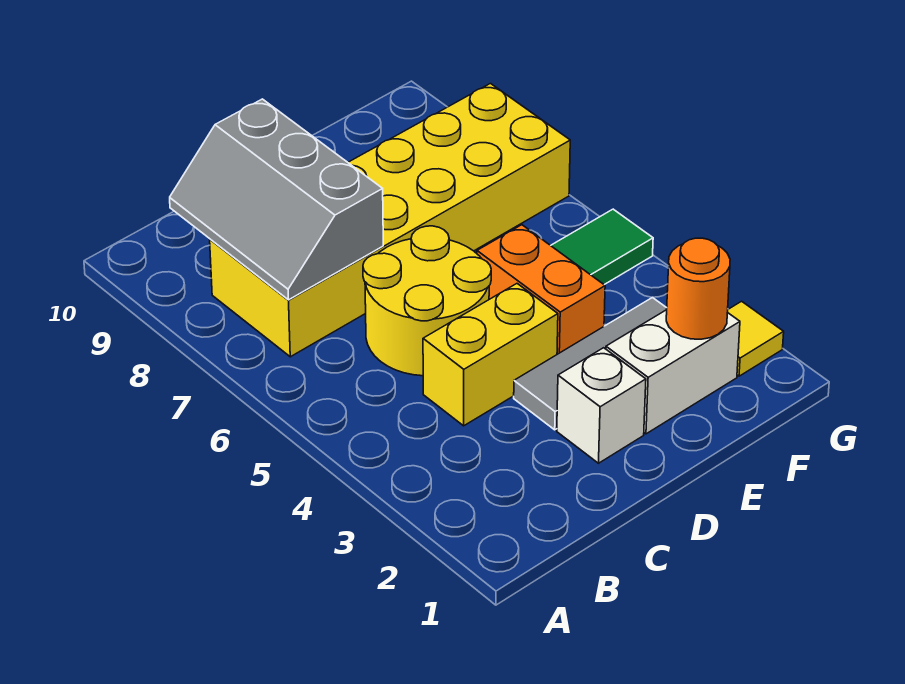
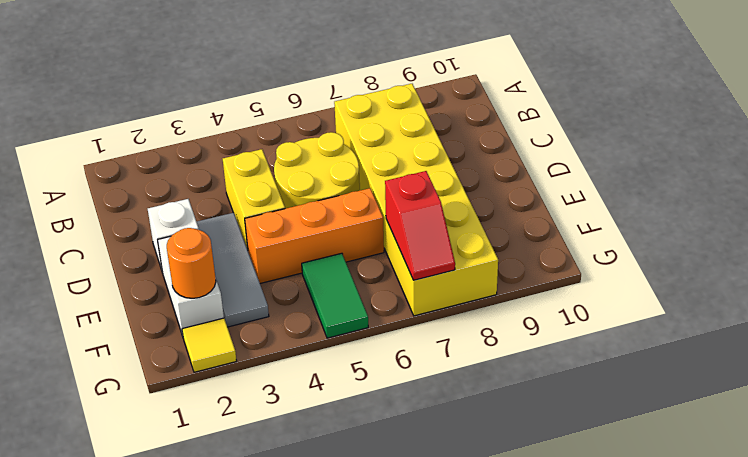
grey 2x3 slope [170,99,383,300] -> none
orange 1x2 brick [477,225,605,354] -> orange 1x3 brick [245,188,384,283]
none -> red 1x2 slope [385,171,455,280]

